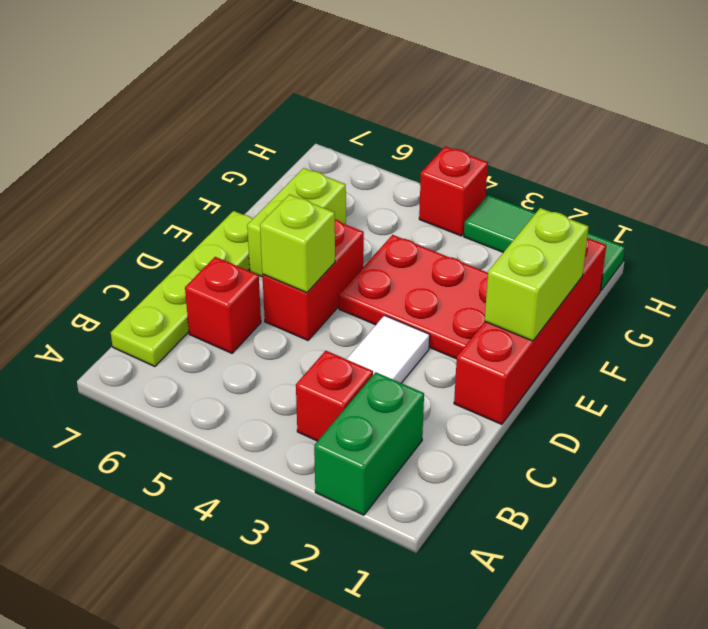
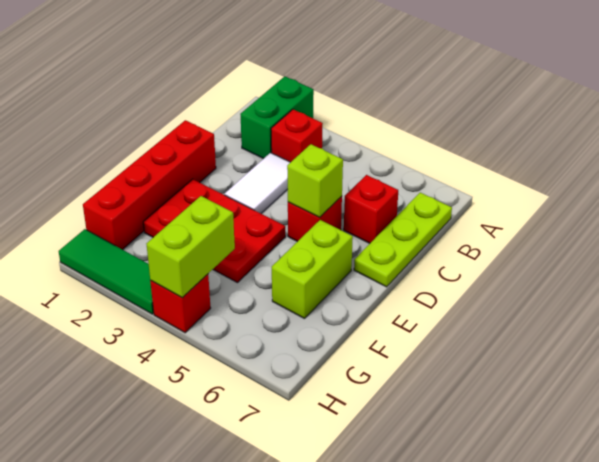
lime 1x4 plate [111,211,253,367] -> lime 1x3 plate [354,193,452,287]
red 1x2 brick [262,219,364,340] -> red 1x1 brick [288,196,342,242]
lime 1x2 brick [485,208,589,341] -> lime 1x2 brick moved to [147,196,235,298]

